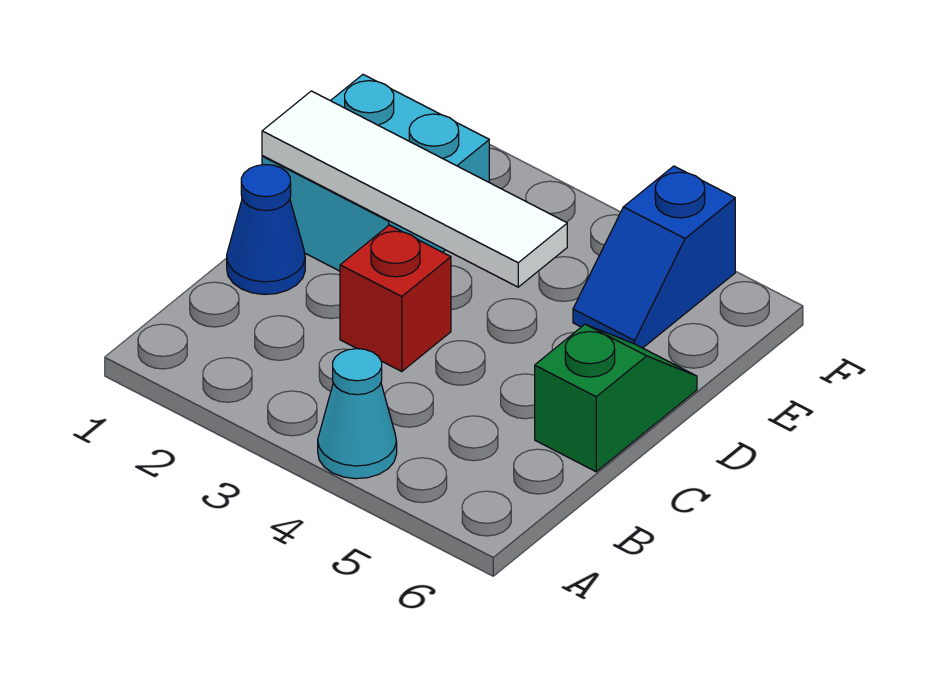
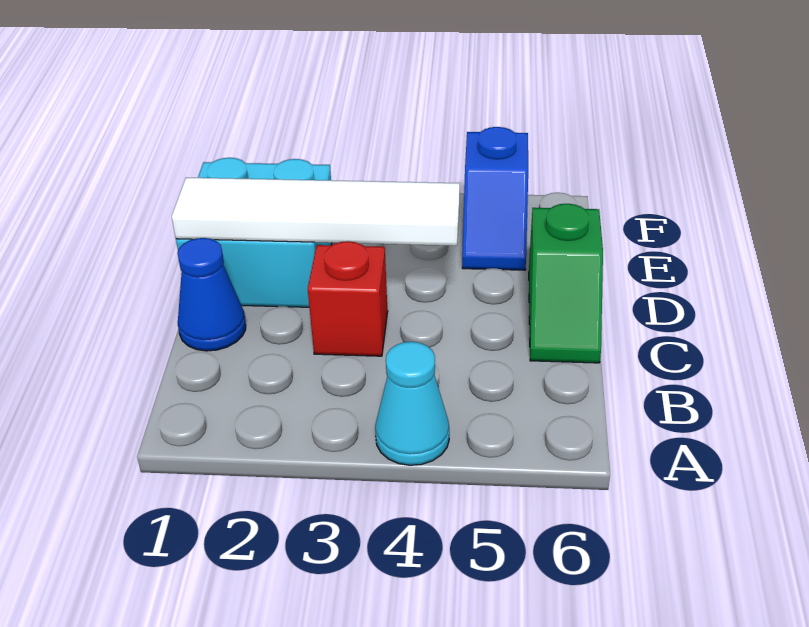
green 1x2 slope [535,324,697,472] -> green 1x2 slope turned to [529,204,603,363]

